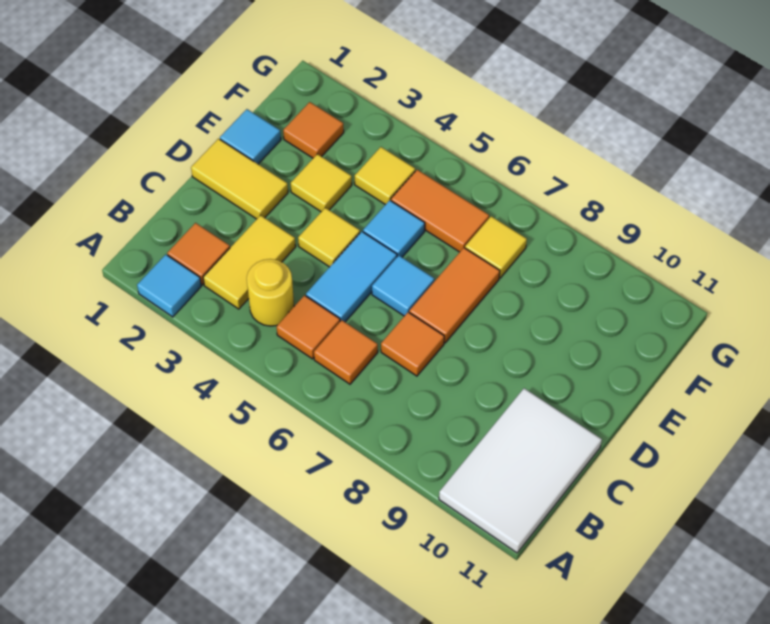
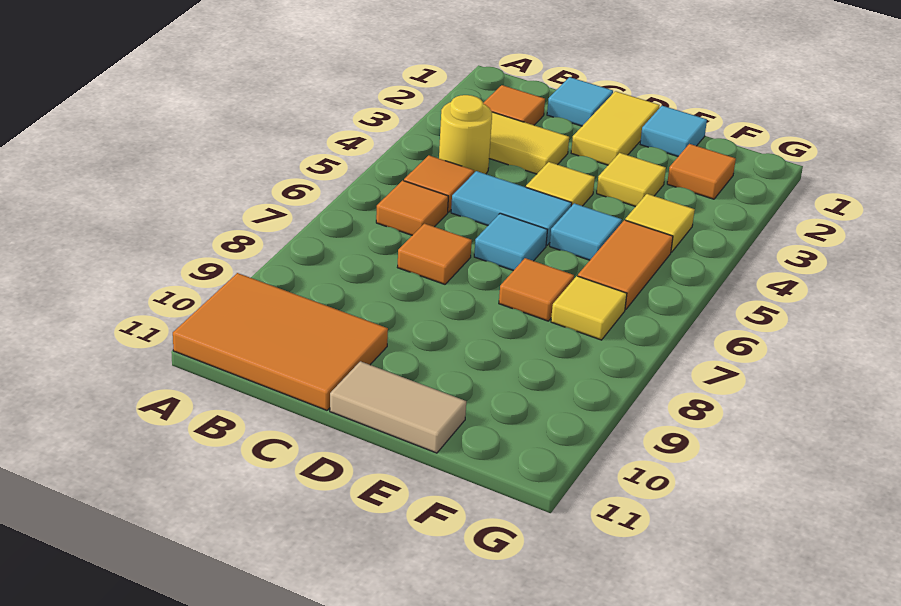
cyan 1x1 tile [137,255,201,317] -> cyan 1x1 tile moved to [547,77,613,126]
white 2x3 tile [439,388,602,553] -> orange 2x3 tile [173,273,388,410]
orange 1x2 tile [409,248,500,343] -> orange 1x1 tile [499,258,574,321]
none -> tan 1x2 tile [330,361,466,453]

